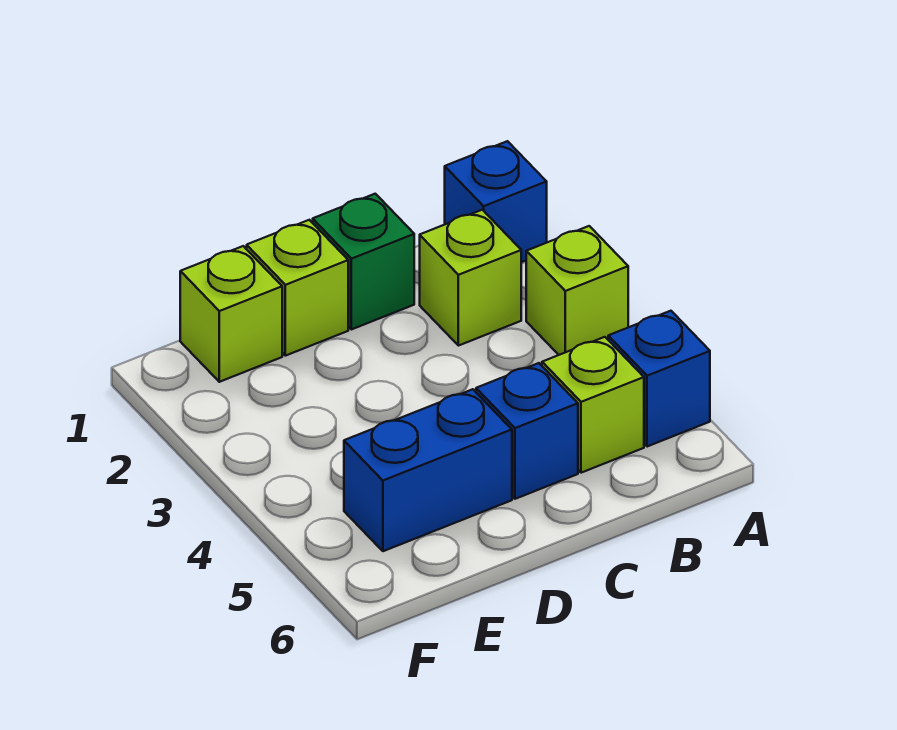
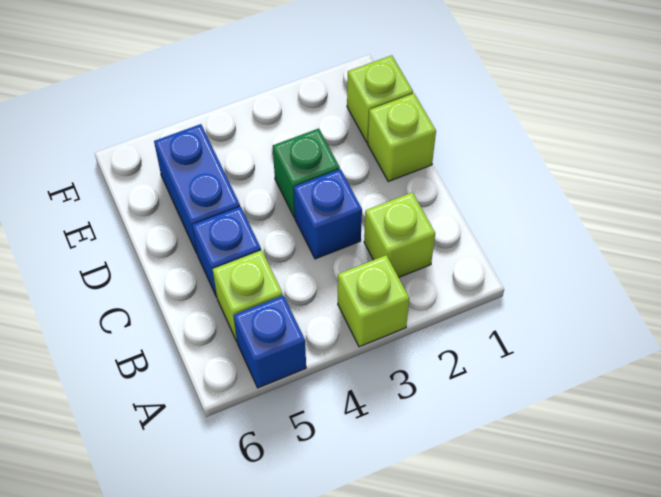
blue 1x1 brick [445,141,547,262] -> blue 1x1 brick moved to [294,169,362,259]
green 1x1 brick [313,194,414,329] -> green 1x1 brick moved to [273,129,340,217]

